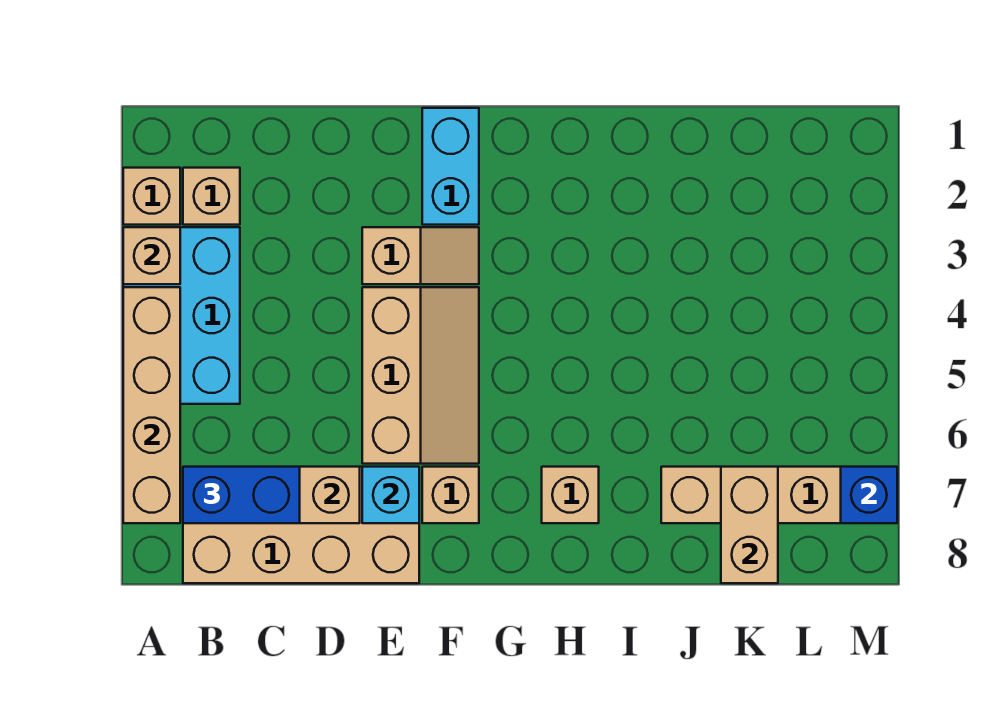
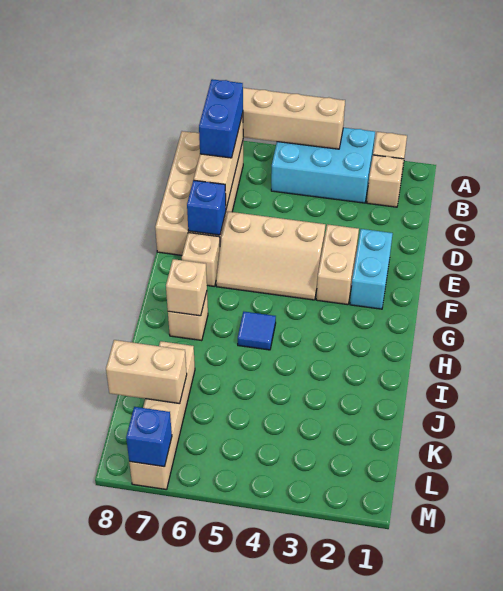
tan 1x1 brick [123,227,180,284] -> tan 1x1 brick moved to [166,259,207,316]
tan 1x2 slope [362,227,479,284] -> tan 1x2 brick [316,224,359,305]
cyan 1x1 brick [362,467,419,523] -> blue 1x1 brick [187,180,226,235]
cyan 1x2 brick [422,108,479,225] -> cyan 1x2 brick turned to [350,229,393,309]
none -> blue 1x1 tile [238,312,276,350]

